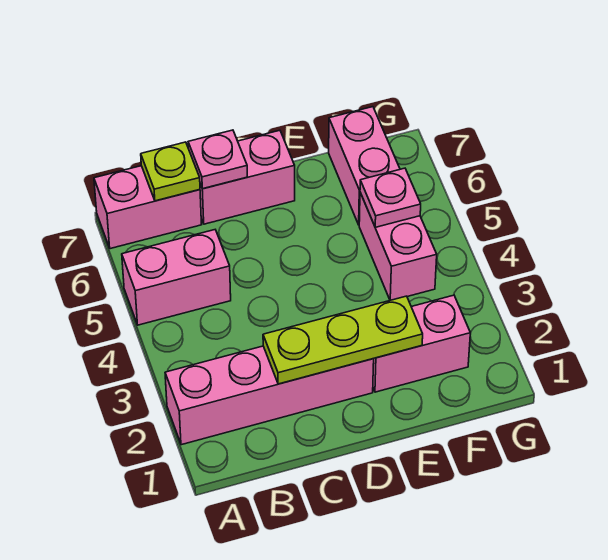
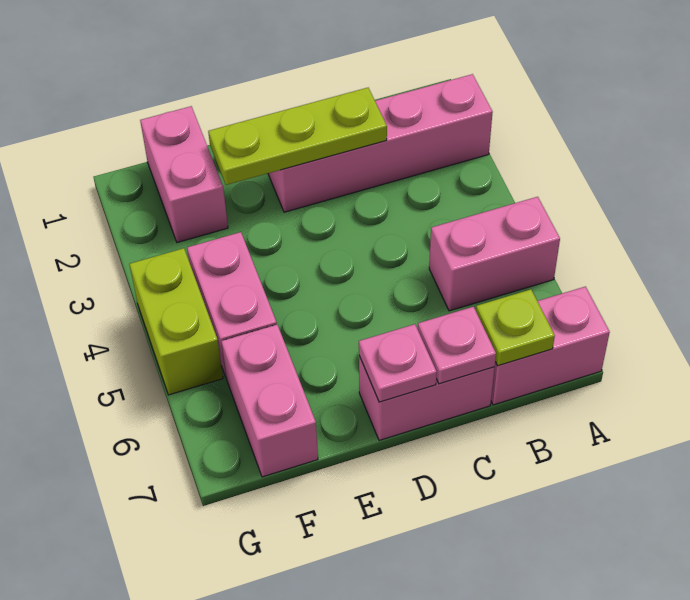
pink 1x2 brick [373,295,470,392] -> pink 1x2 brick turned to [140,106,228,243]
pink 1x1 plate [360,168,421,227] -> pink 1x1 plate moved to [359,324,437,402]
none -> lime 1x2 brick [129,248,223,395]

